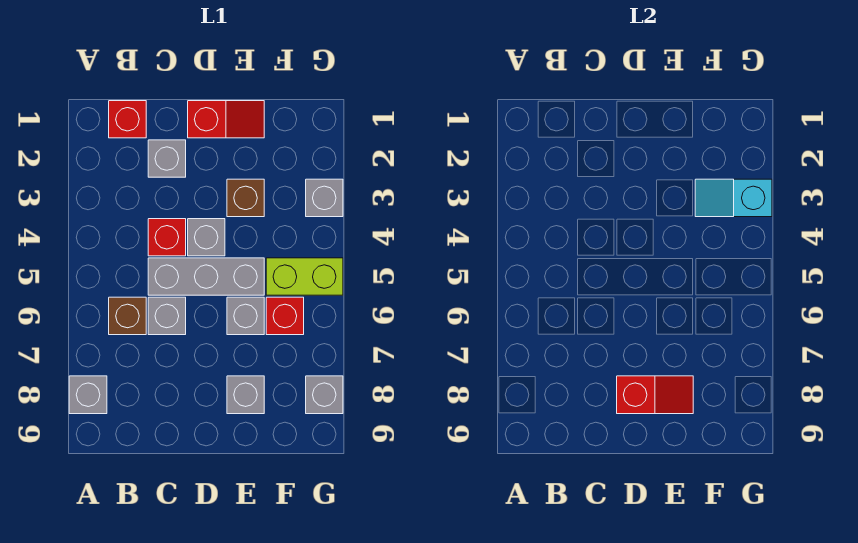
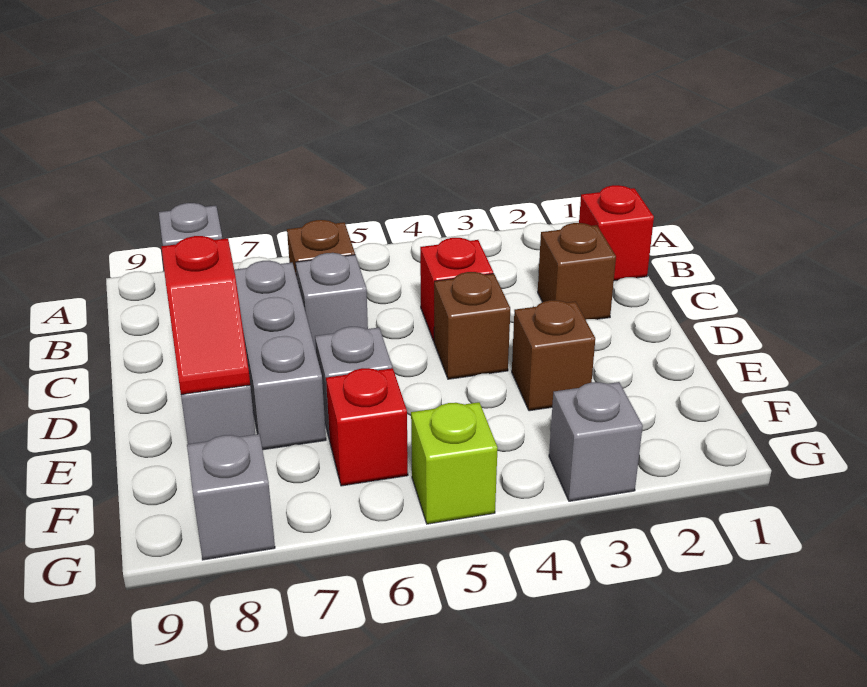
grey 1x1 brick [148,140,186,177] -> brown 1x1 brick [538,223,616,320]
grey 1x3 brick [148,258,264,295] -> grey 1x3 brick moved to [234,261,326,450]
red 1x2 slope [188,101,264,138] -> none
grey 1x1 brick [188,219,225,256] -> brown 1x1 brick [434,272,510,379]
cyan 1x2 slope [695,179,772,217] -> none
lime 1x2 brick [266,258,343,295] -> lime 1x1 brick [411,402,498,524]

